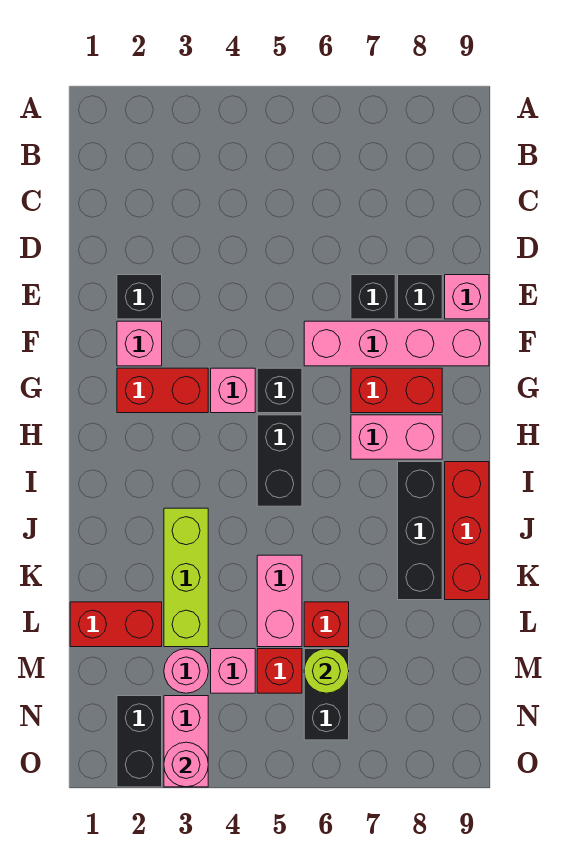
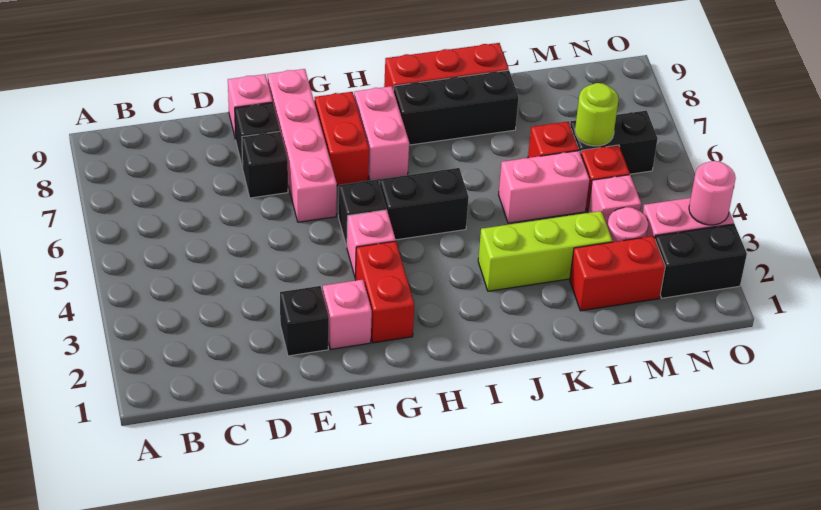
red 1x2 brick [70,602,162,647] -> red 1x2 brick turned to [570,236,665,311]

